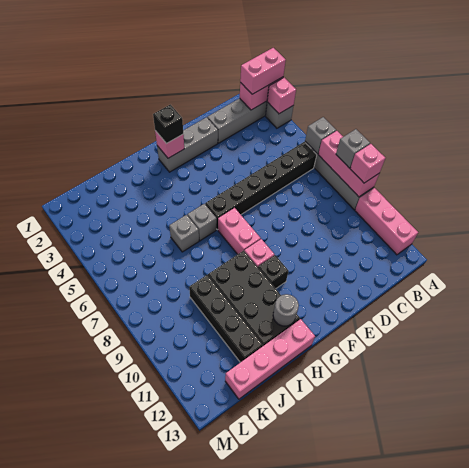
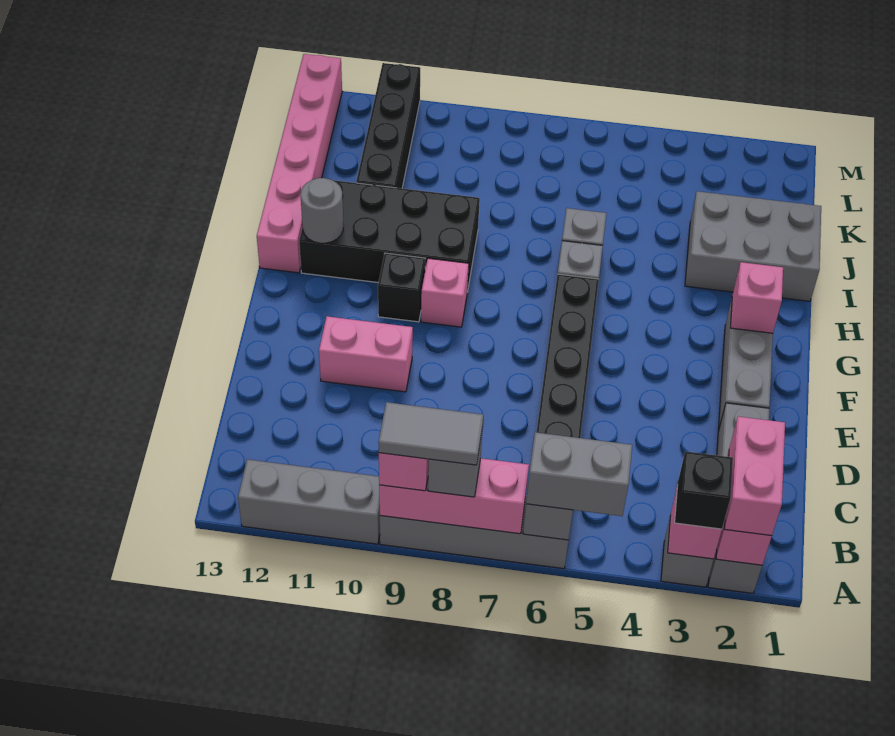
none -> grey 1x2 brick [526,432,632,516]
none -> grey 1x2 tile [378,402,483,465]
pink 1x3 brick [355,188,418,255] -> grey 1x3 brick [238,459,380,544]
black 1x1 brick [153,105,183,144] -> black 1x1 brick moved to [675,451,733,529]
pink 1x2 brick [218,208,261,254] -> pink 1x2 brick moved to [319,316,413,392]
pink 1x4 brick [225,319,315,399] -> pink 1x6 brick [257,54,342,273]
none -> grey 2x3 brick [685,191,821,301]
black 1x4 brick [189,275,263,362] -> black 1x4 brick turned to [356,63,420,188]

